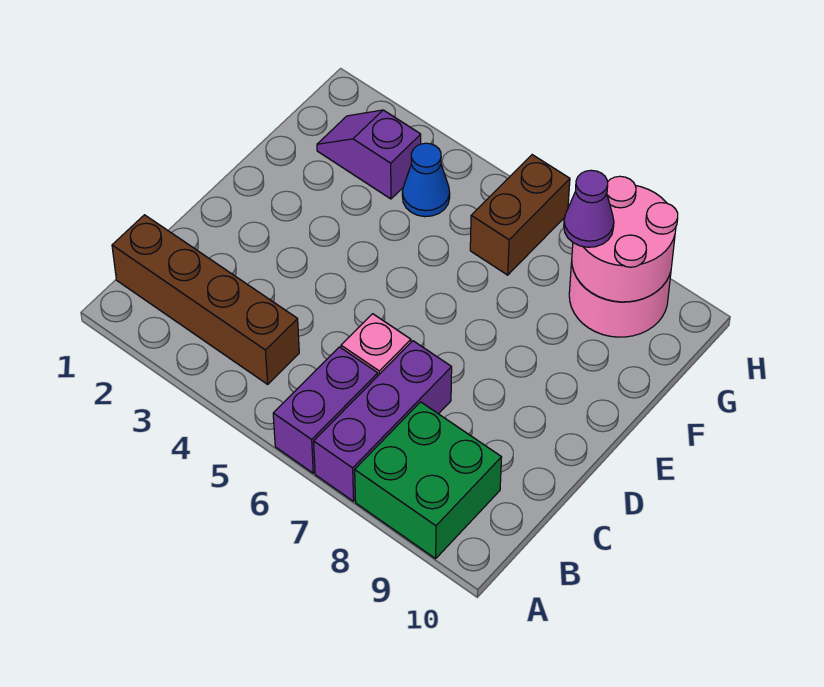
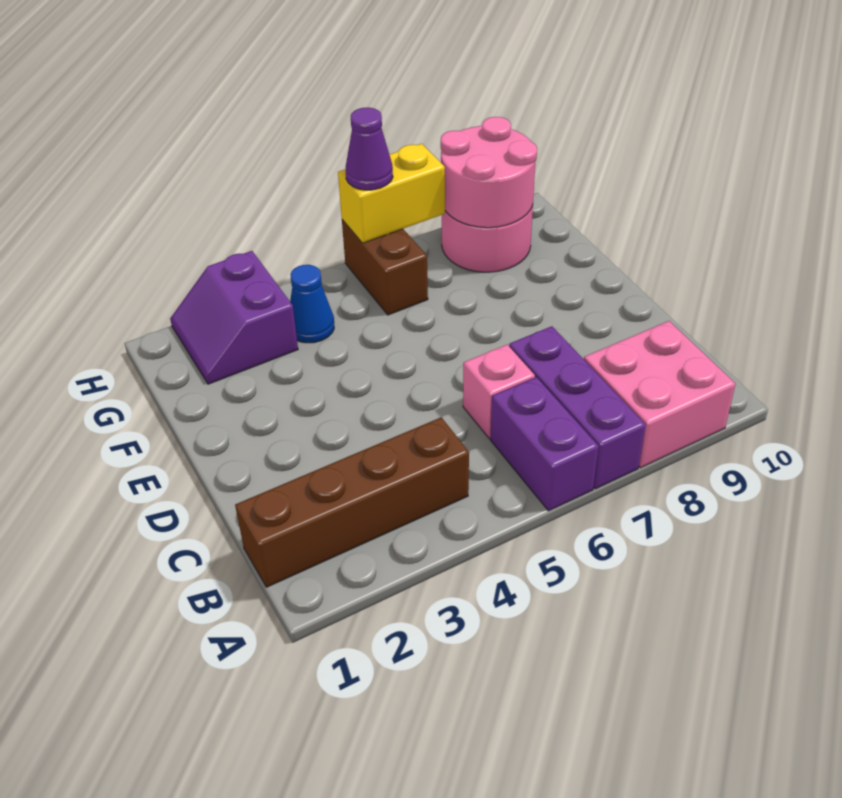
green 2x2 brick [355,402,502,559] -> pink 2x2 brick [584,321,736,468]
purple 1x2 slope [317,110,421,199] -> purple 2x2 slope [170,251,298,384]
purple 1x1 cone [564,170,614,247] -> purple 1x1 cone moved to [346,108,393,190]
none -> yellow 1x2 brick [338,144,445,243]

